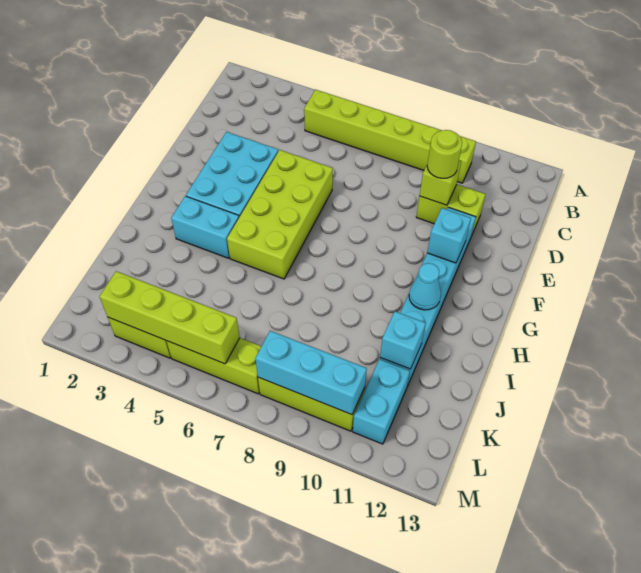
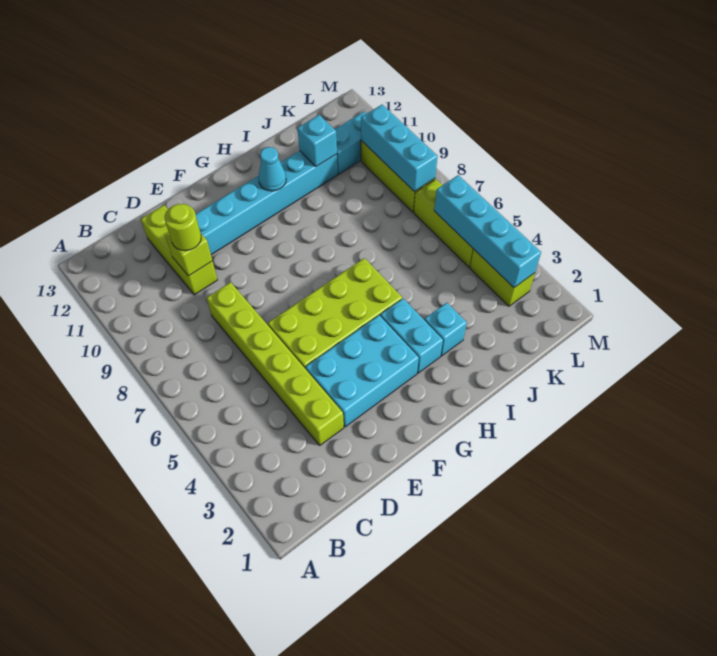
lime 1x6 brick [304,90,476,183] -> lime 1x6 brick moved to [207,282,344,445]
lime 1x2 brick [416,184,486,234] -> lime 1x3 brick [141,205,217,295]
cyan 1x1 brick [427,208,471,263] -> cyan 1x1 brick moved to [424,303,467,356]
lime 1x4 brick [99,271,240,364] -> cyan 1x4 brick [434,175,541,288]

